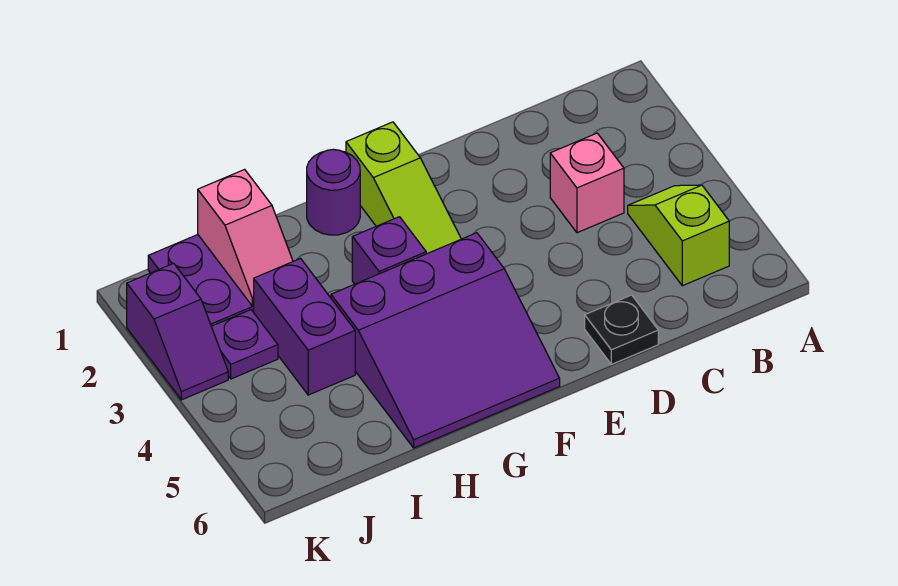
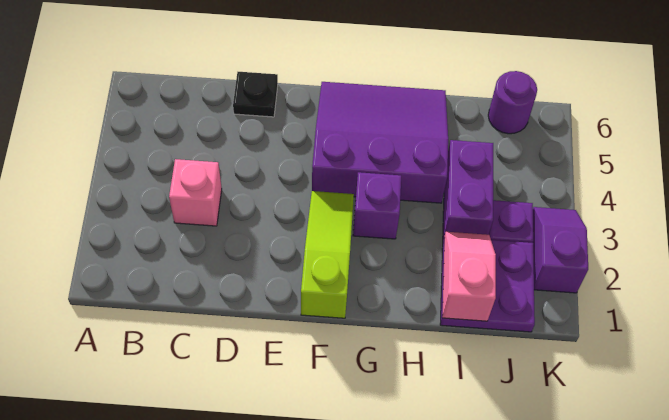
lime 1x2 slope [628,185,729,286] -> none
purple 1x1 round brick [307,150,360,235] -> purple 1x1 round brick moved to [488,71,537,134]

